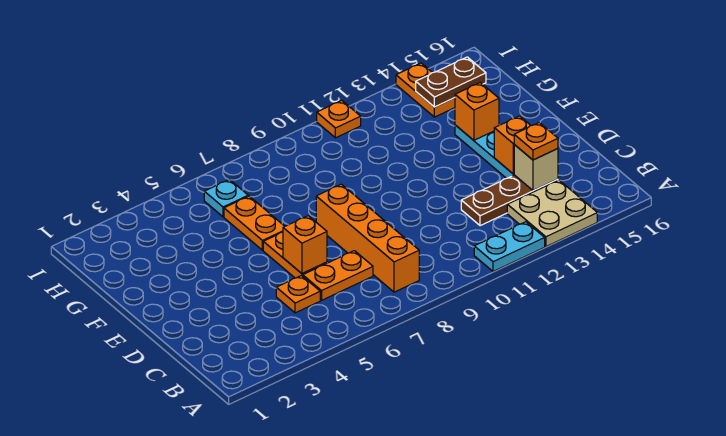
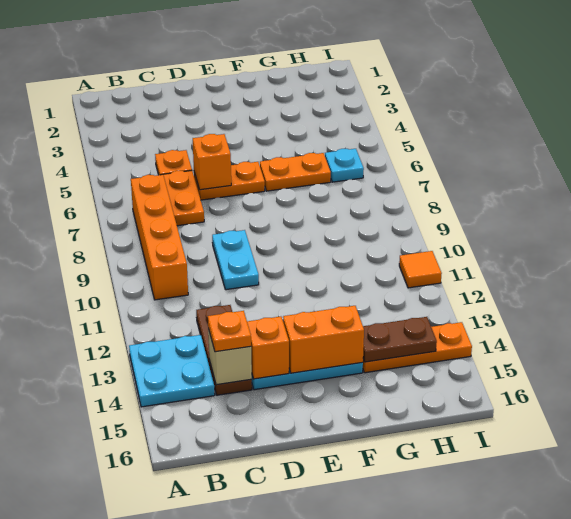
cyan 1x2 plate [474,222,545,272] -> cyan 1x2 plate moved to [212,230,259,290]
tan 2x2 plate [507,180,597,247] -> cyan 2x2 plate [129,335,215,407]
orange 1x4 brick [316,184,419,292] -> orange 1x4 brick turned to [131,175,188,300]
orange 1x1 brick [455,83,499,140] -> orange 1x2 brick [283,306,364,373]
orange 1x2 plate [396,63,455,117] -> orange 1x3 plate [363,322,472,373]
brown 1x2 plate [416,57,486,107] -> brown 1x2 plate turned to [363,317,437,362]
orange 1x1 plate [317,100,361,138] -> orange 1x1 tile [399,251,442,288]

